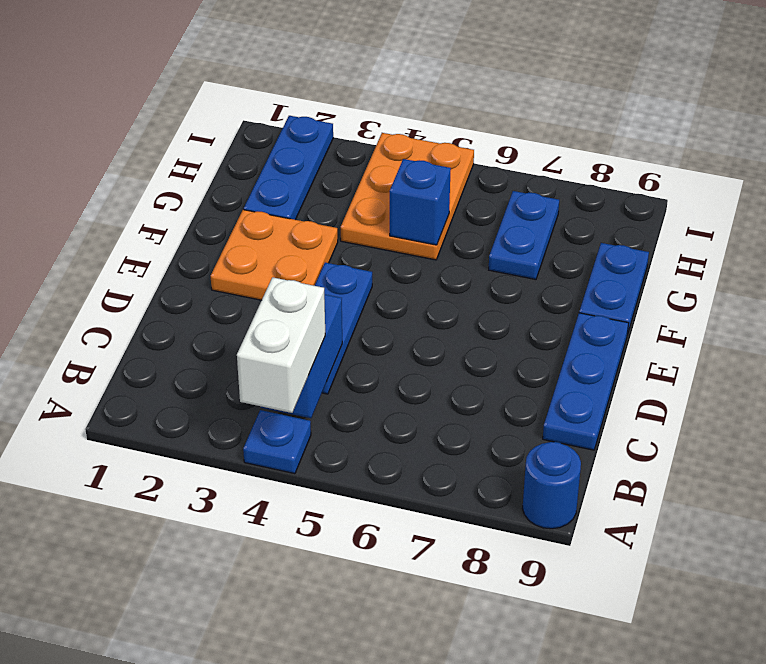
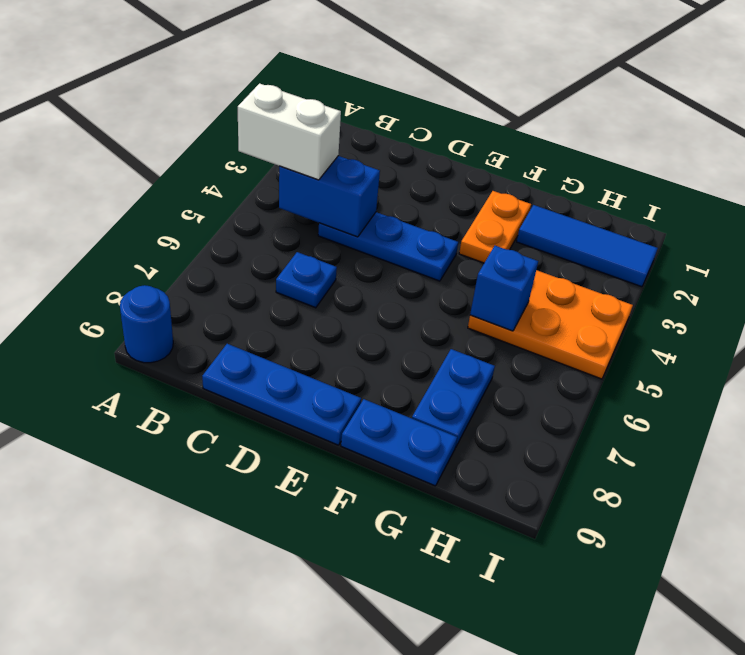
blue 1x1 plate [243,410,311,474] -> blue 1x1 plate moved to [276,252,337,308]
orange 2x2 plate [211,210,338,300] -> orange 1x2 plate [459,191,531,263]
blue 1x3 plate [244,116,333,220] -> blue 1x3 tile [517,205,658,287]
blue 1x2 plate [489,191,559,279] -> blue 1x2 plate turned to [412,349,495,447]

